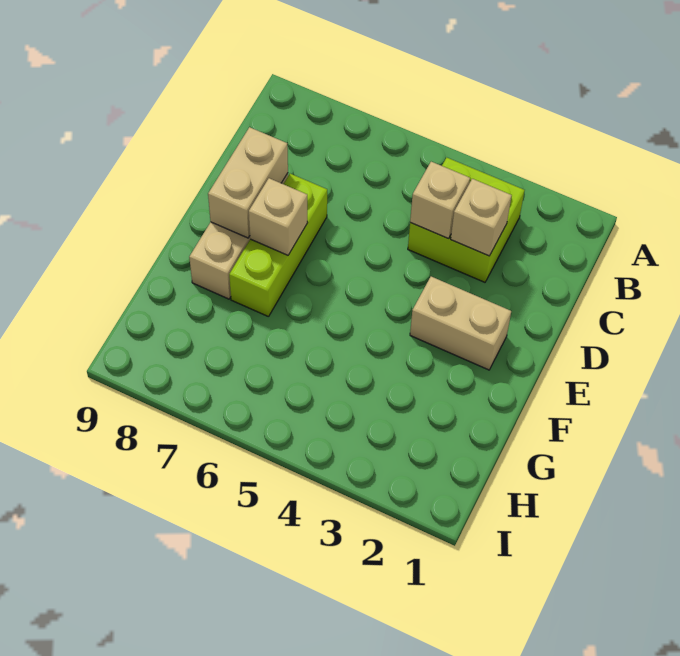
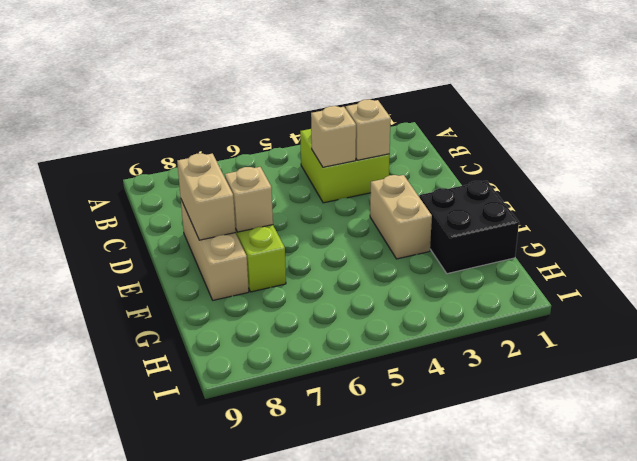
tan 1x2 brick [410,277,511,370] -> tan 1x2 brick turned to [370,175,432,259]
none -> black 2x2 brick [419,181,519,274]

